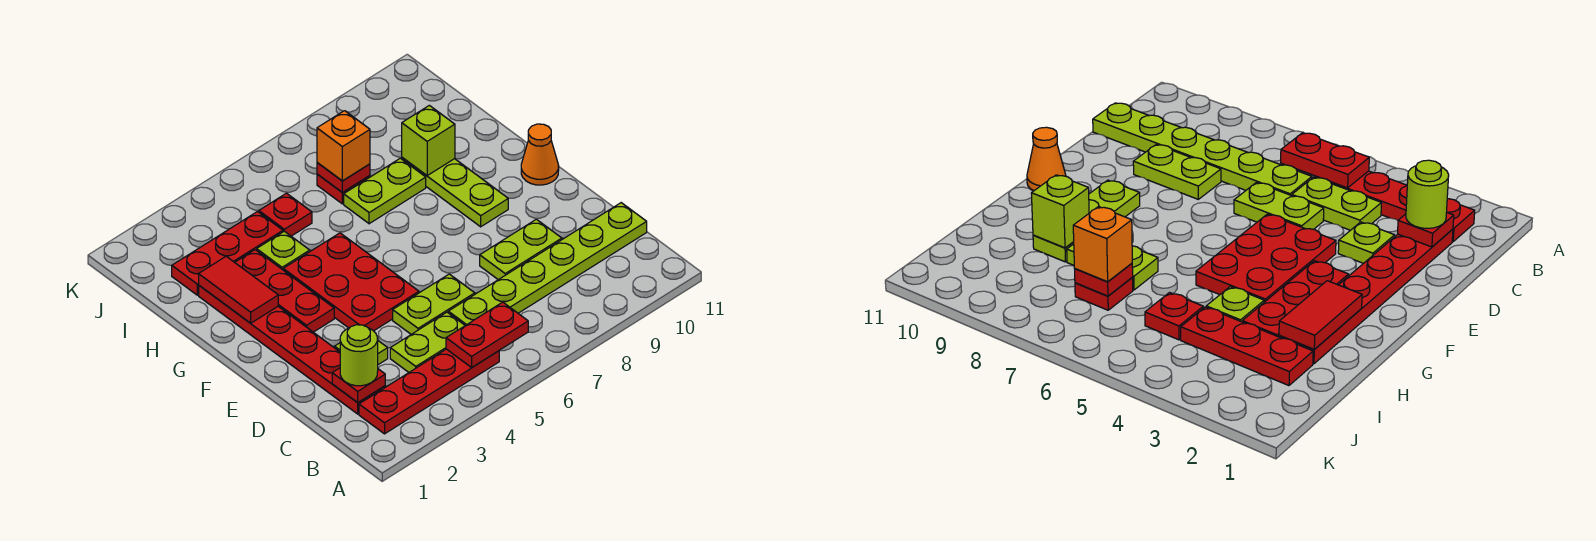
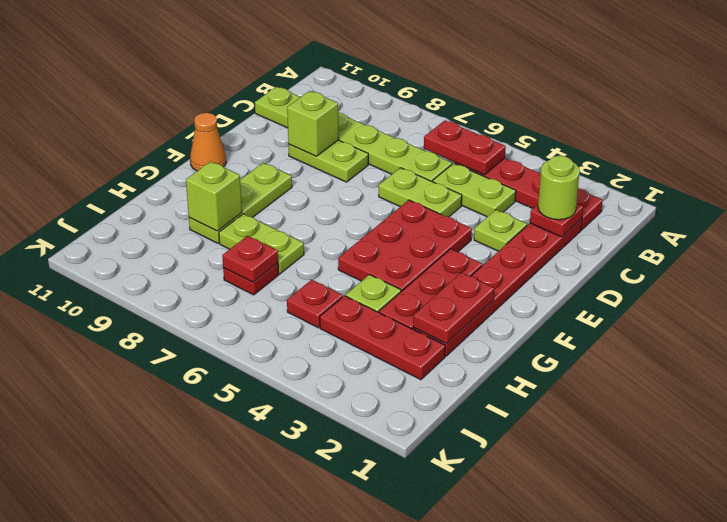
none -> lime 1x1 brick [287,91,339,156]
red 1x2 tile [199,256,278,323] -> red 1x2 plate [413,273,494,344]
orange 1x1 brick [317,111,370,181] -> none

